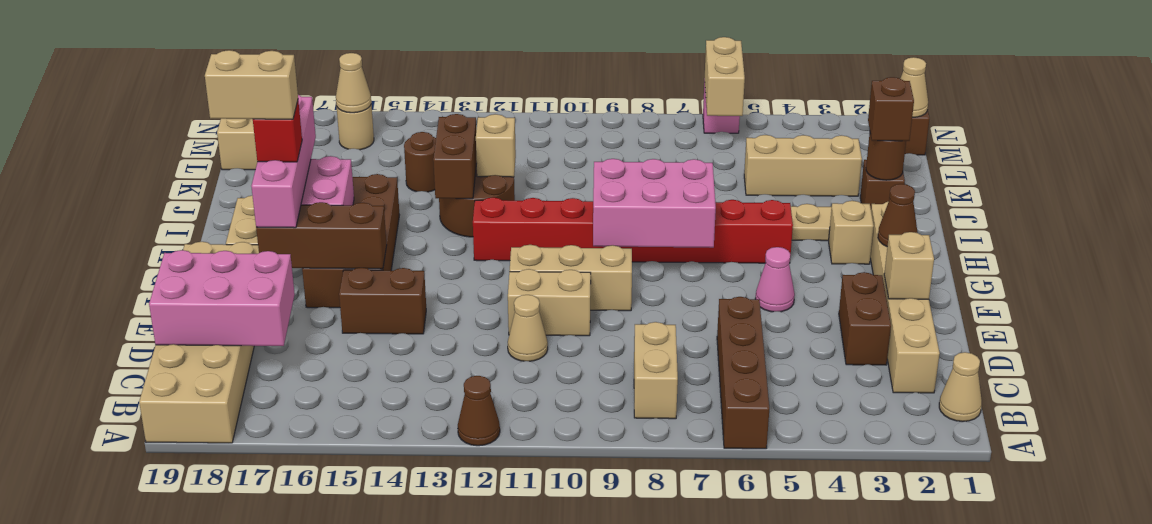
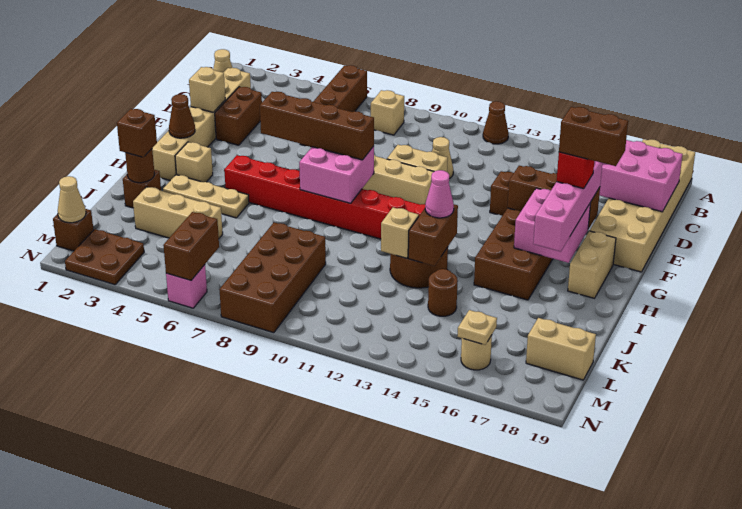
tan 1x2 brick [634,322,678,419] -> tan 1x1 brick [371,90,404,135]
pink 1x1 cone [755,247,795,312] -> pink 1x1 cone moved to [425,170,454,218]
none -> brown 1x4 brick [260,92,374,160]
pink 2x3 brick [593,159,716,248] -> pink 2x2 brick [299,146,374,203]
tan 1x2 brick [205,50,298,119] -> brown 1x2 brick [559,107,628,166]
none -> brown 2x4 brick [219,222,326,333]
none -> brown 2x2 plate [65,229,144,285]
tan 1x2 brick [705,37,745,116] -> brown 1x2 brick [163,212,219,280]
tan 1x1 cone [336,53,371,113] -> tan 1x1 plate [458,310,497,345]

